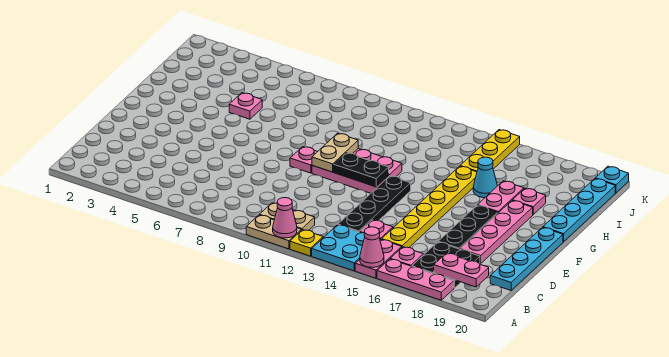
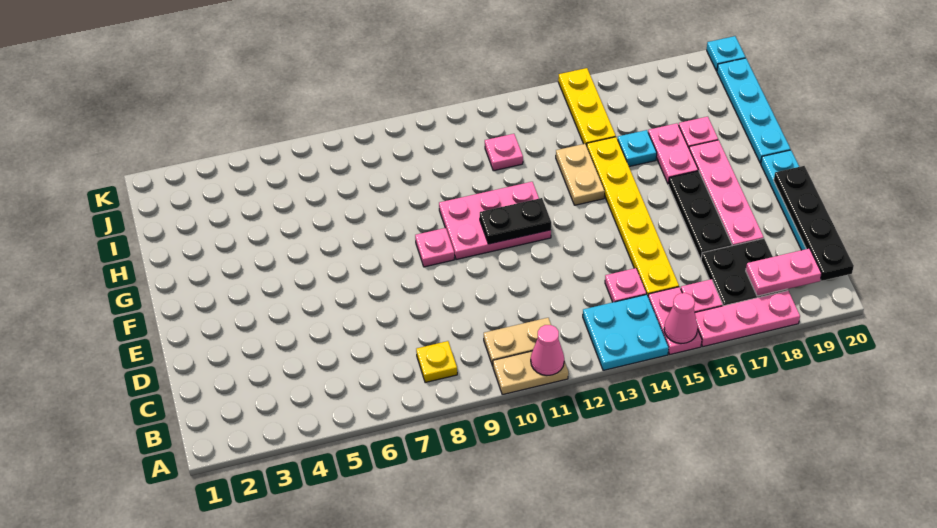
yellow 1x1 plate [290,230,323,256] -> yellow 1x1 plate moved to [416,341,457,383]
black 1x4 plate [338,176,411,232] -> black 1x4 plate moved to [774,166,854,281]
tan 1x2 plate [312,133,358,172] -> tan 1x2 plate moved to [556,144,605,205]
pink 1x1 plate [229,93,262,119] -> pink 1x1 plate moved to [485,134,523,171]
cyan 1x1 cone [473,157,497,198] -> cyan 1x1 plate [618,130,657,167]

